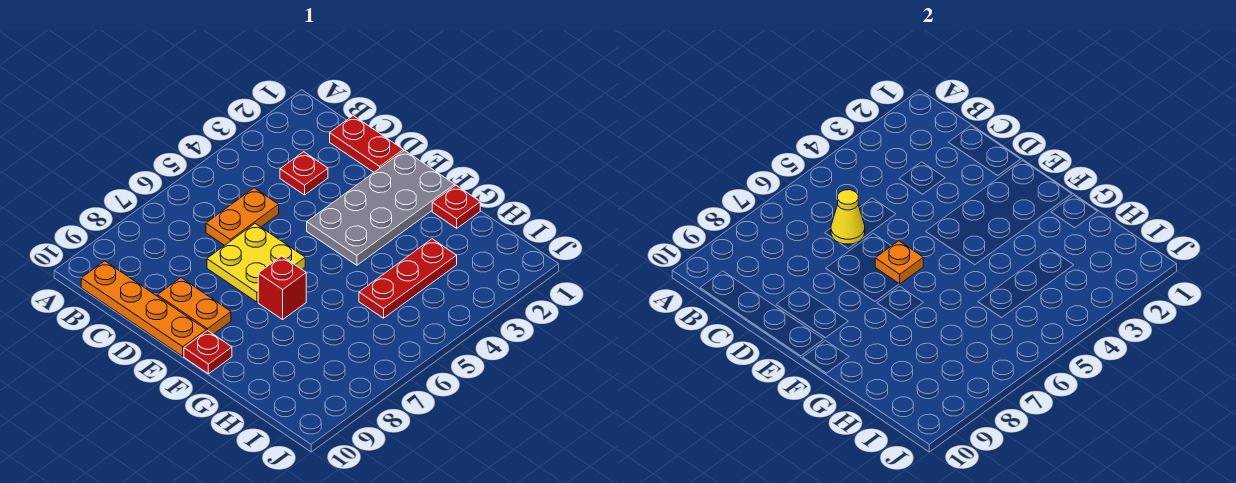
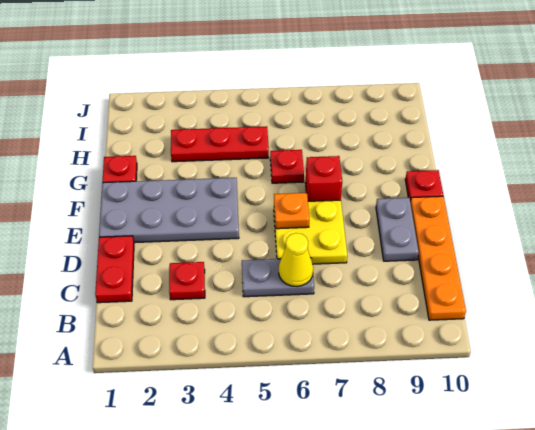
orange 1x2 plate [206,188,279,246] -> grey 1x2 plate [242,258,314,297]
orange 1x2 plate [157,278,231,334] -> grey 1x2 plate [376,198,419,261]
none -> red 1x1 plate [270,150,304,183]

